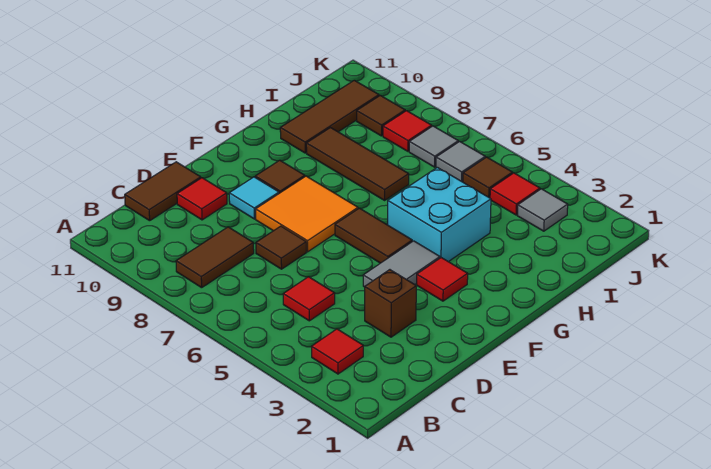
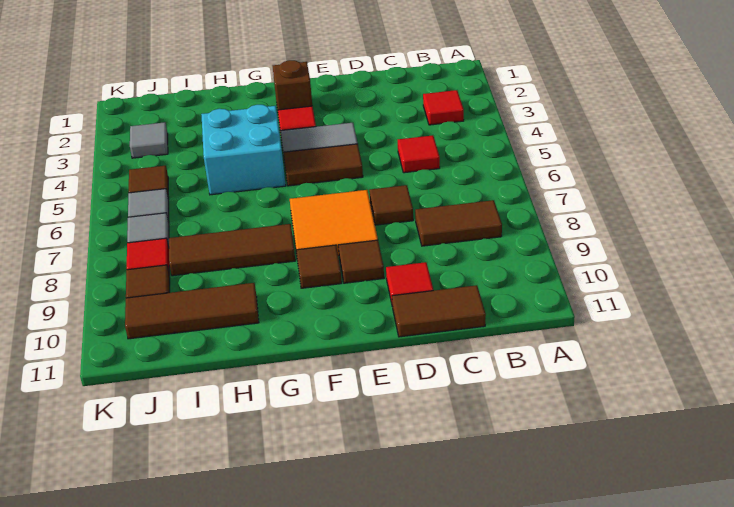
brown 1x1 brick [365,270,416,337] -> brown 1x1 brick moved to [273,60,312,110]
cyan 1x1 tile [229,177,279,219] -> brown 1x1 tile [338,240,384,283]
brown 1x2 tile [335,208,412,263] -> brown 1x2 tile turned to [283,144,363,186]
brown 1x3 tile [306,128,409,200] -> brown 1x3 tile turned to [169,224,295,276]
red 1x1 tile [490,173,540,215] -> none

